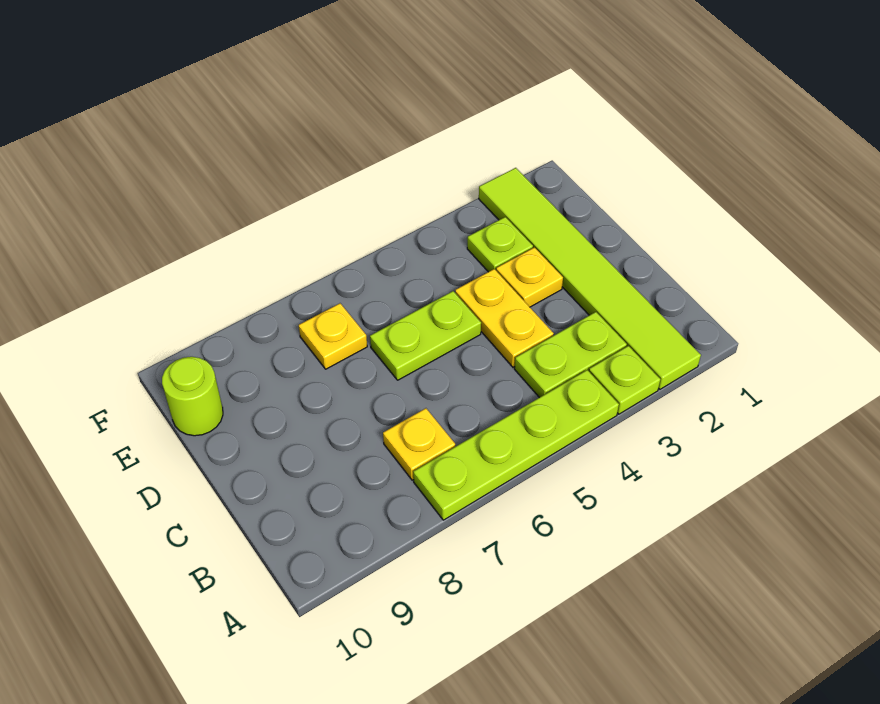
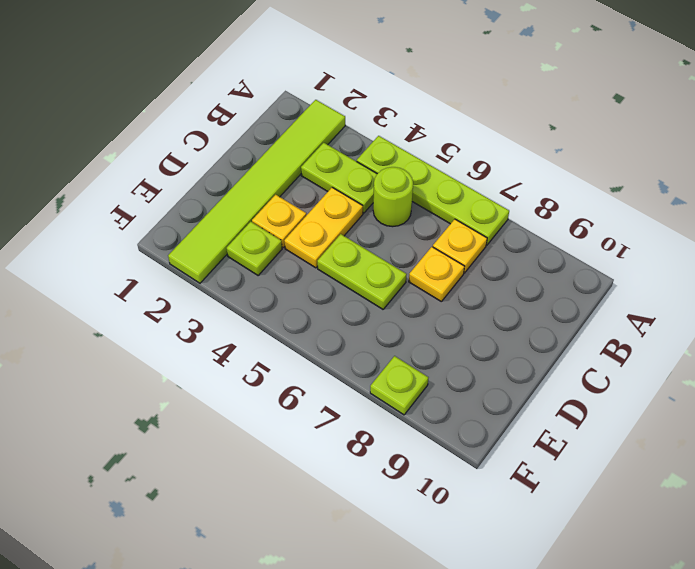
lime 1x1 plate [589,346,660,414] -> lime 1x1 plate moved to [370,356,428,415]
yellow 1x1 plate [299,303,367,369] -> yellow 1x1 plate moved to [409,247,464,302]
lime 1x1 round brick [162,357,223,436] -> lime 1x1 round brick moved to [373,167,413,227]

